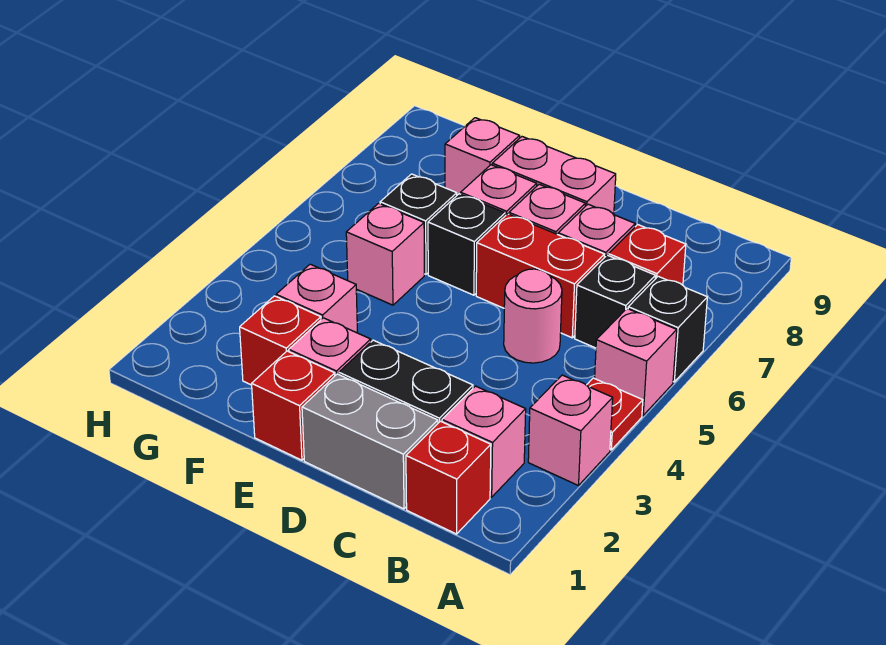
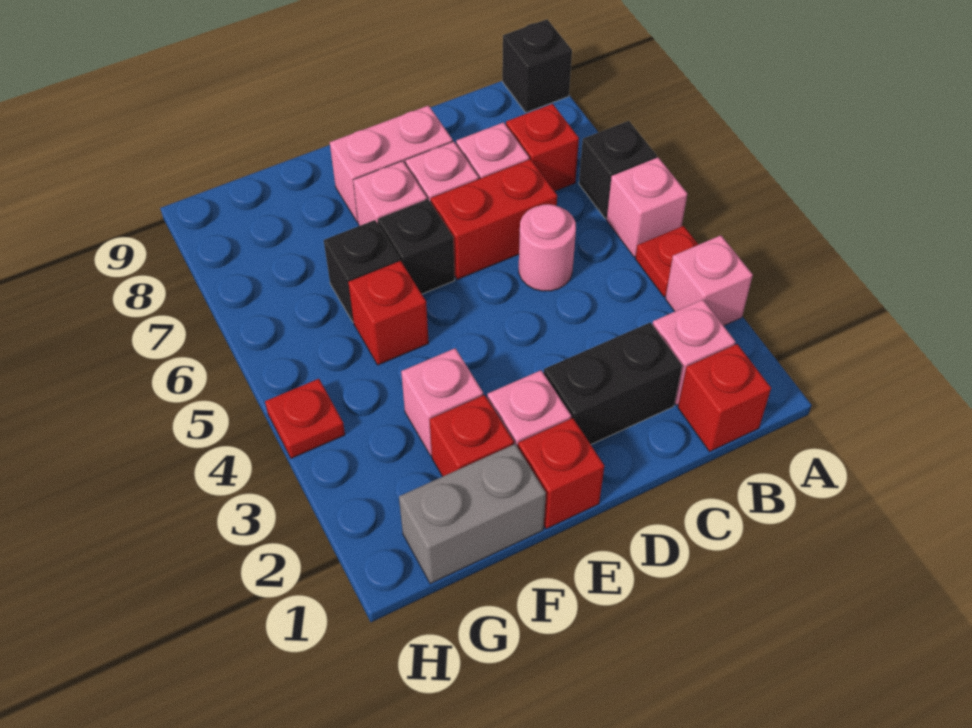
black 1x1 brick [575,255,655,348] -> black 1x1 brick moved to [502,19,572,113]
grey 1x2 brick [302,374,438,509] -> grey 1x2 brick moved to [399,444,546,584]
pink 1x1 brick [346,203,424,305] -> red 1x1 brick [348,261,429,365]
pink 1x1 brick [445,118,520,195] -> none
none -> red 1x1 plate [265,379,345,458]

